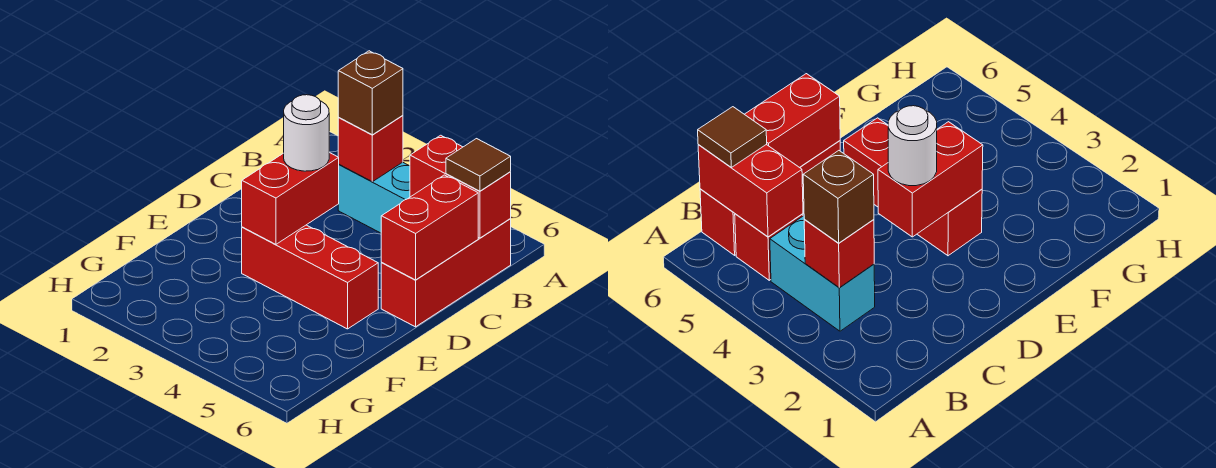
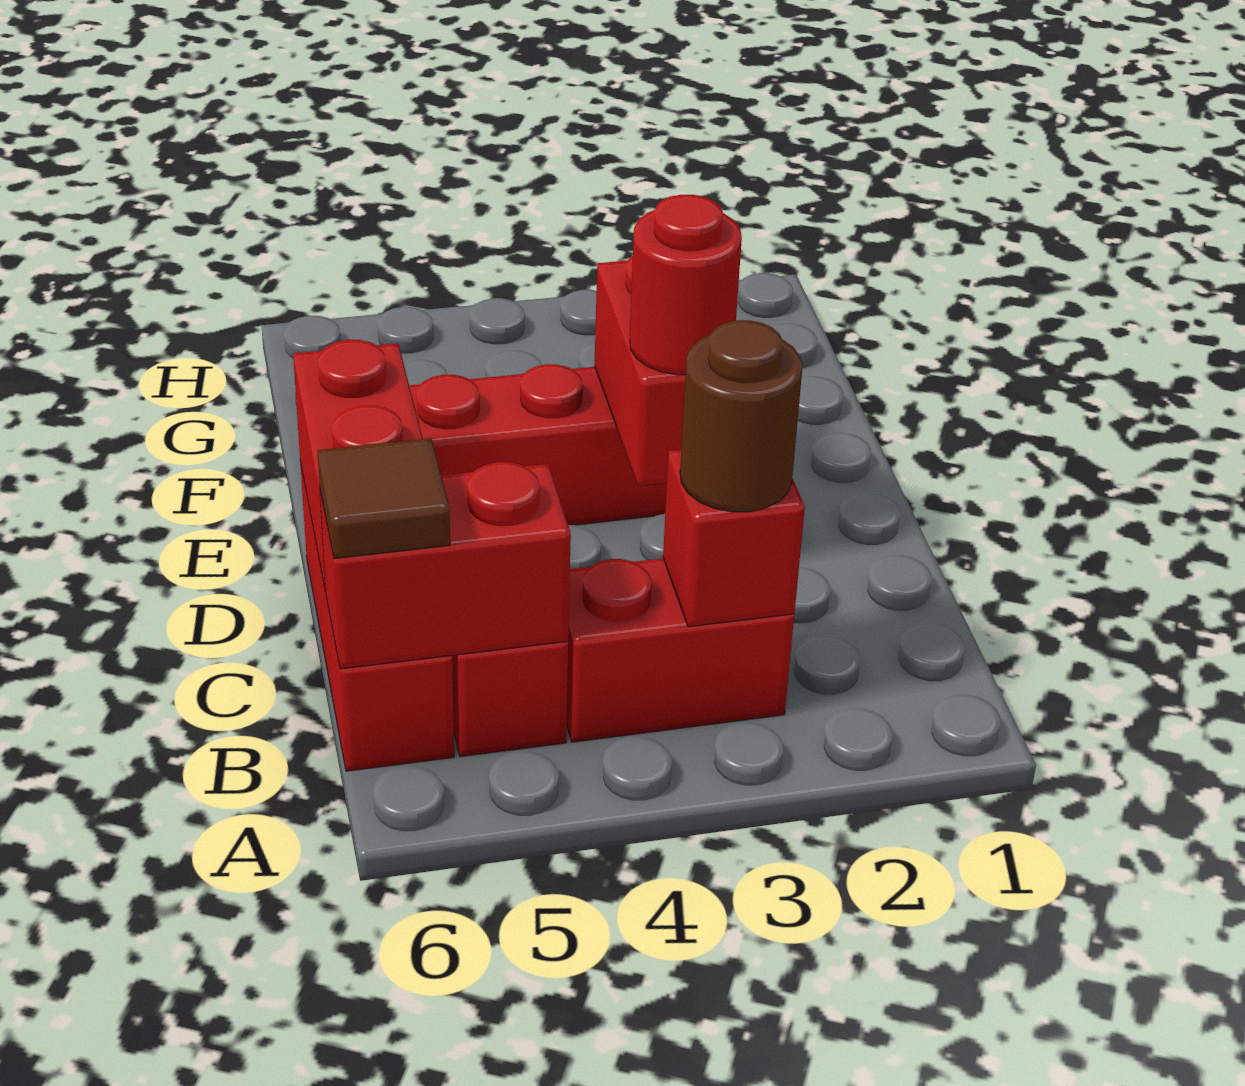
cyan 1x2 brick [338,162,410,233] -> red 1x2 brick [567,558,794,742]
brown 1x1 brick [338,51,403,135] -> brown 1x1 round brick [680,320,802,512]
white 1x1 round brick [284,95,329,171] -> red 1x1 round brick [630,195,742,375]

